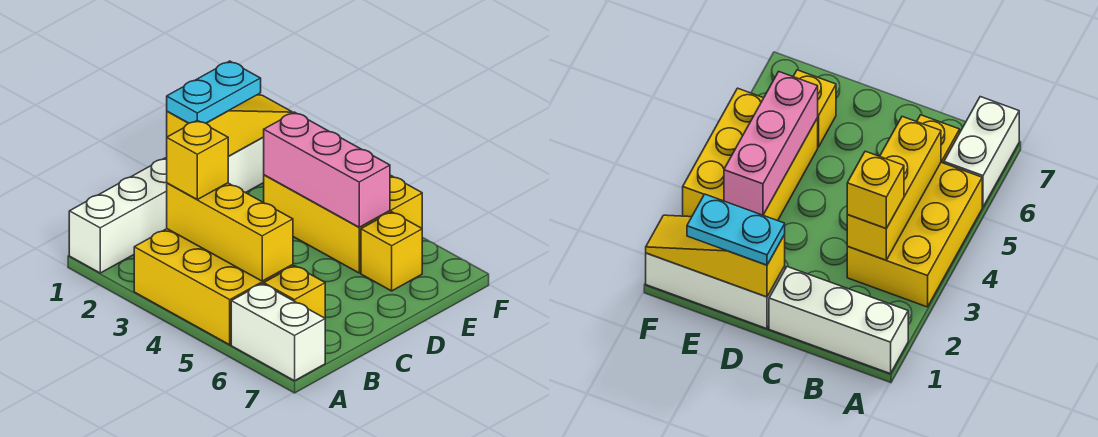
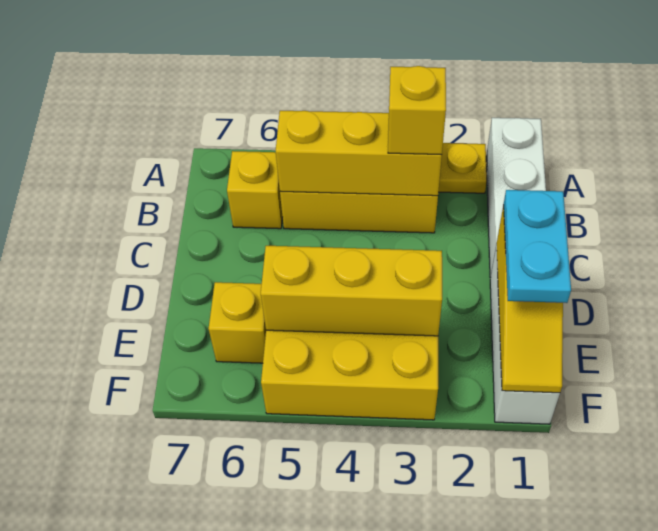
none -> yellow 1x1 plate [438,143,487,193]
white 1x2 brick [231,284,325,381] -> none
pink 1x3 brick [264,112,390,227] -> yellow 1x3 brick [261,246,442,336]

